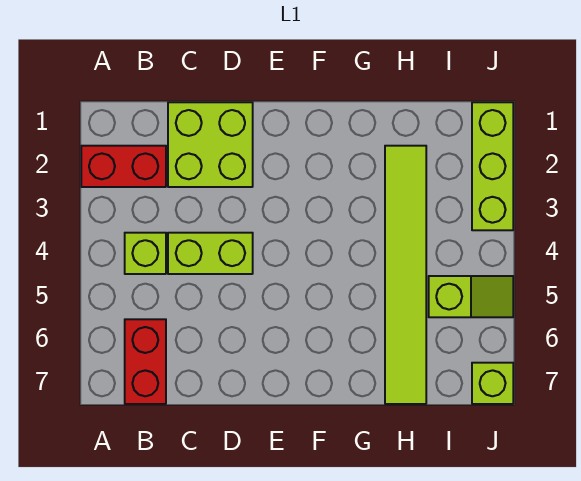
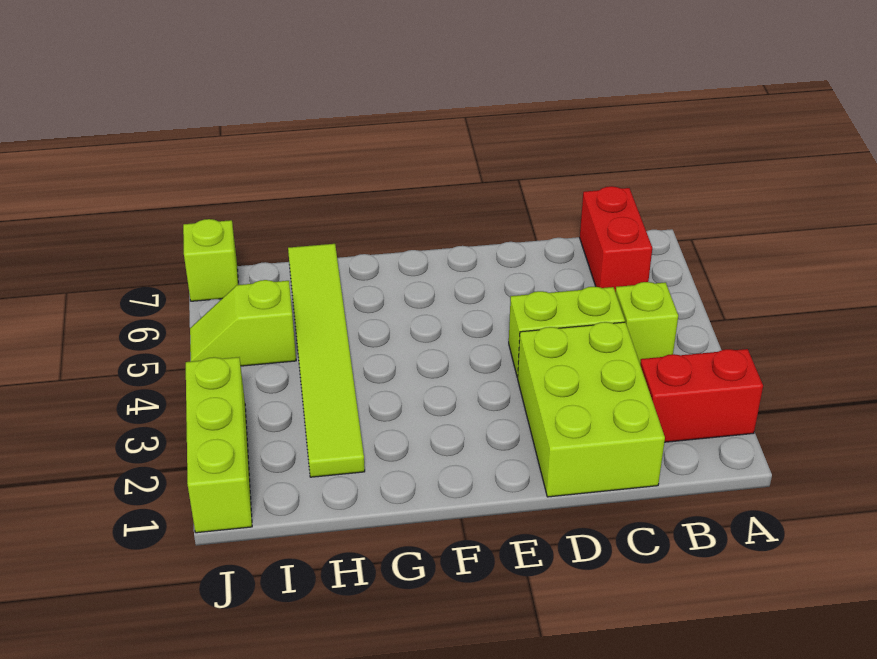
lime 2x2 brick [168,102,253,187] -> lime 2x3 brick [518,322,665,497]

